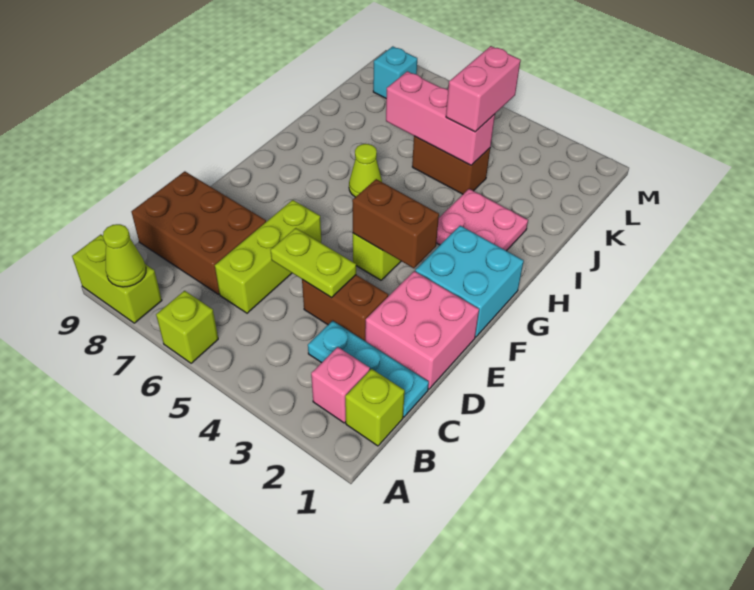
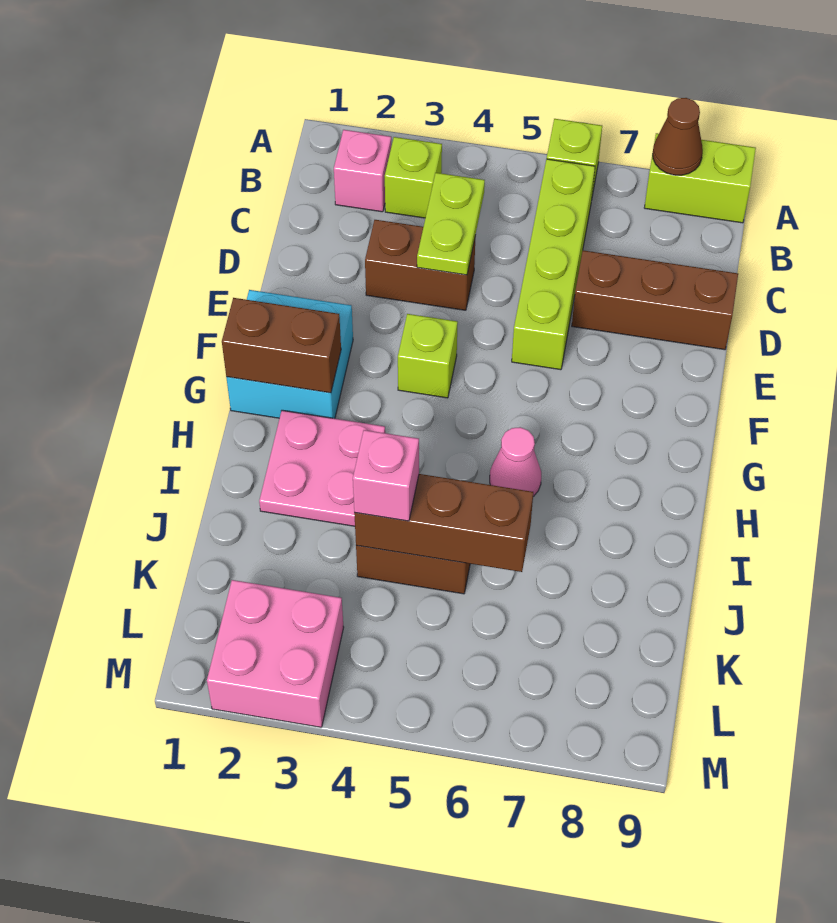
lime 1x1 cone [103,224,146,287] -> brown 1x1 cone [653,98,703,175]
lime 1x1 brick [345,369,405,446] -> lime 1x1 brick moved to [385,137,442,218]
cyan 1x3 plate [308,321,429,417] -> none
lime 1x3 brick [215,200,321,313] -> lime 1x4 brick [512,159,595,370]
brown 2x3 brick [132,171,266,294] -> brown 1x3 brick [572,250,738,350]
pink 2x2 brick [365,271,479,389] -> pink 2x2 brick moved to [207,580,344,727]
lime 1x2 plate [271,228,356,298] -> lime 1x2 plate turned to [417,173,485,275]
brown 1x2 brick [352,179,439,268] -> brown 1x2 brick moved to [222,298,341,393]
lime 1x1 cone [349,144,382,197] -> pink 1x1 cone [490,427,541,497]
pink 1x3 brick [386,71,495,165] -> brown 1x3 brick [354,474,533,572]
pink 1x2 brick [446,46,521,132] -> pink 1x1 brick [353,430,419,521]
cyan 1x1 brick [373,46,417,98] -> none

